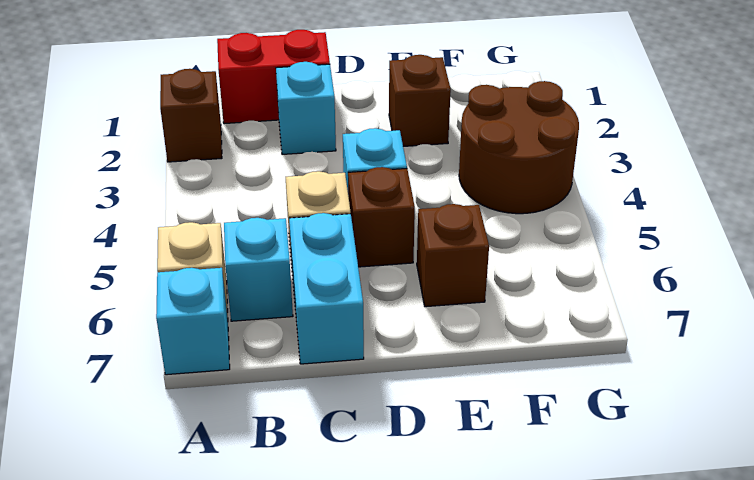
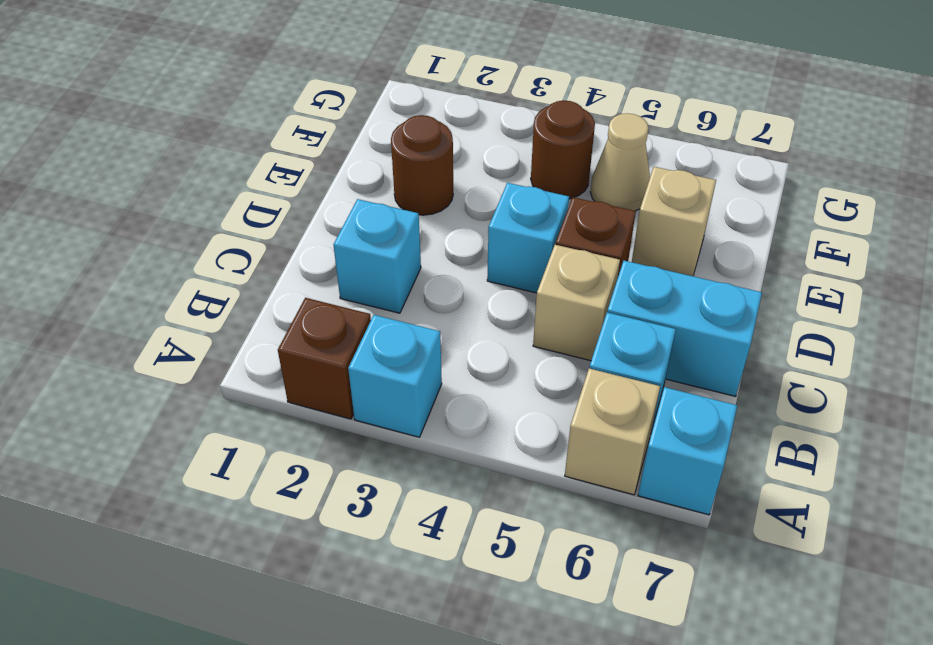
none -> cyan 1x1 brick [348,315,442,437]
red 1x2 brick [217,30,330,124] -> none
brown 1x1 brick [389,55,451,146] -> brown 1x1 round brick [391,115,453,215]
brown 1x1 brick [417,204,489,307] -> tan 1x1 brick [632,167,716,276]
brown 2x2 round brick [459,81,579,214] -> brown 1x1 round brick [531,100,595,199]
none -> tan 1x1 cone [590,113,650,211]

